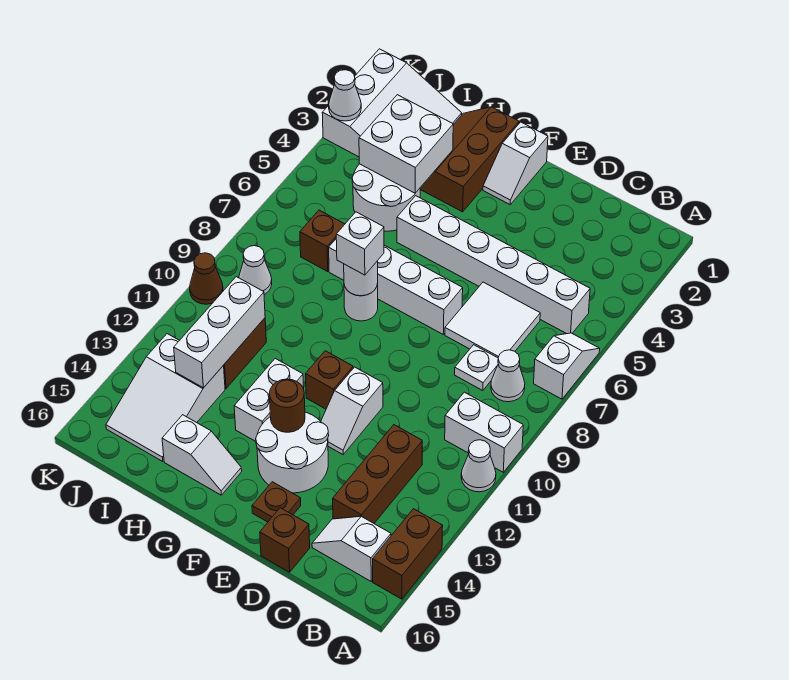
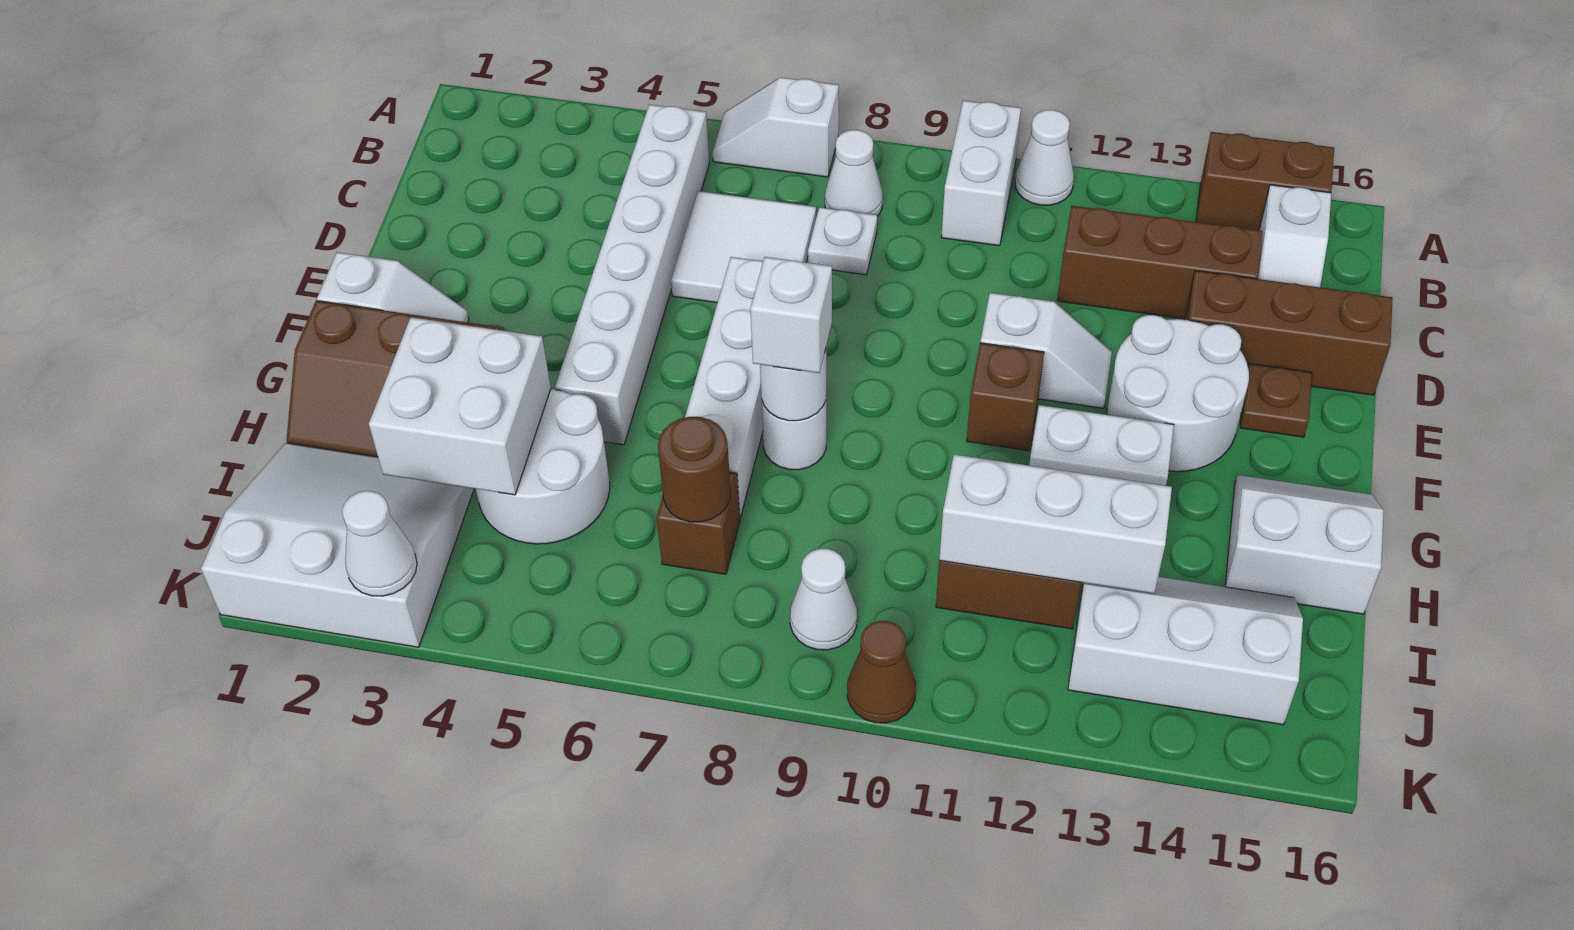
brown 1x1 brick [260,508,310,572] -> brown 1x3 brick [1185,271,1392,395]
brown 1x1 round brick [269,379,305,432] -> brown 1x1 round brick moved to [658,417,731,522]
white 1x2 slope [162,415,242,495] -> white 2x2 slope [1225,475,1384,614]
white 2x3 slope [106,334,225,462] -> white 2x3 slope turned to [1068,577,1303,725]

